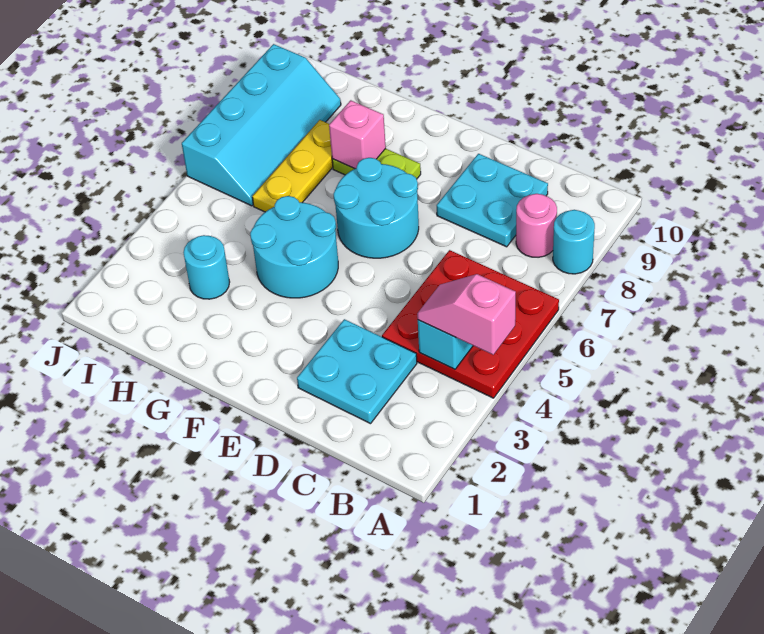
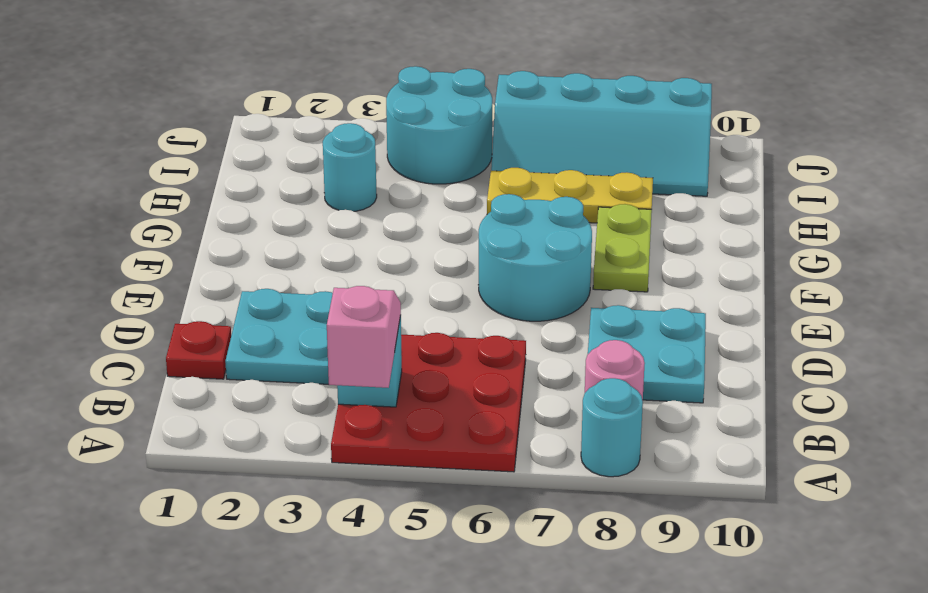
none -> red 1x1 plate [166,321,231,379]
cyan 2x2 round brick [250,196,338,298] -> cyan 2x2 round brick moved to [386,66,492,184]
pink 1x1 brick [329,100,386,169] -> none

